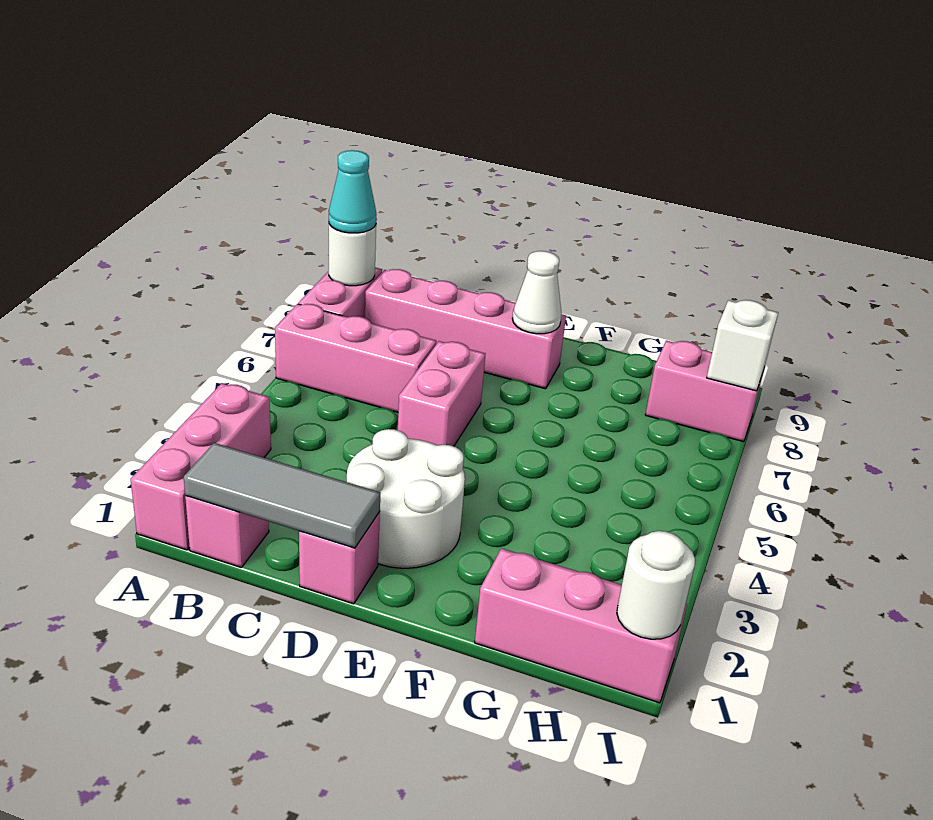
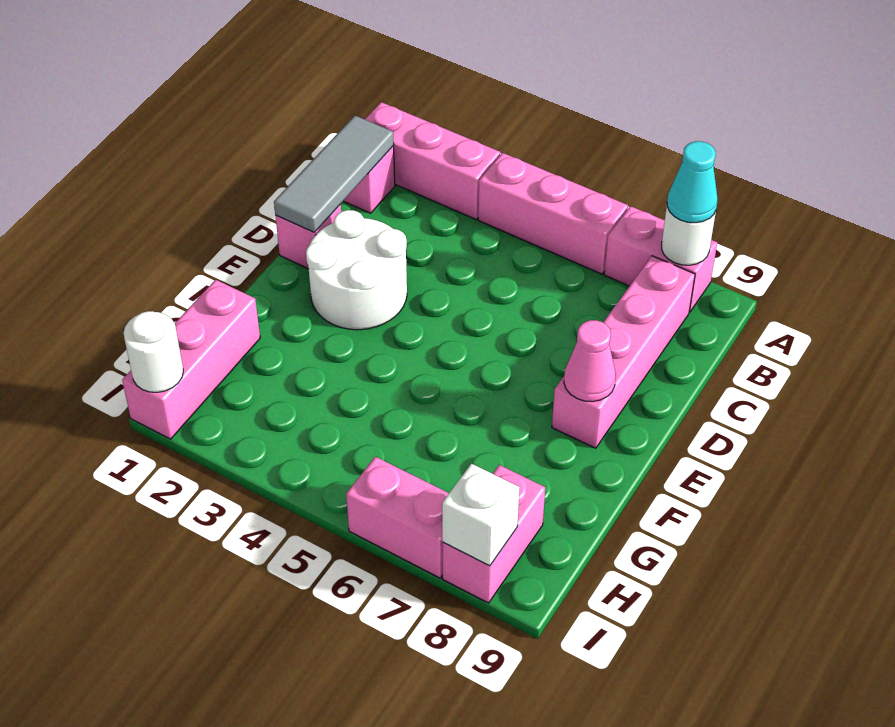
pink 1x3 brick [275,304,436,412] -> pink 1x3 brick turned to [478,153,628,274]
pink 1x2 brick [398,341,485,446] -> pink 1x2 brick moved to [346,457,449,578]
white 1x1 cone [512,251,562,334] -> pink 1x1 cone [564,320,616,402]

